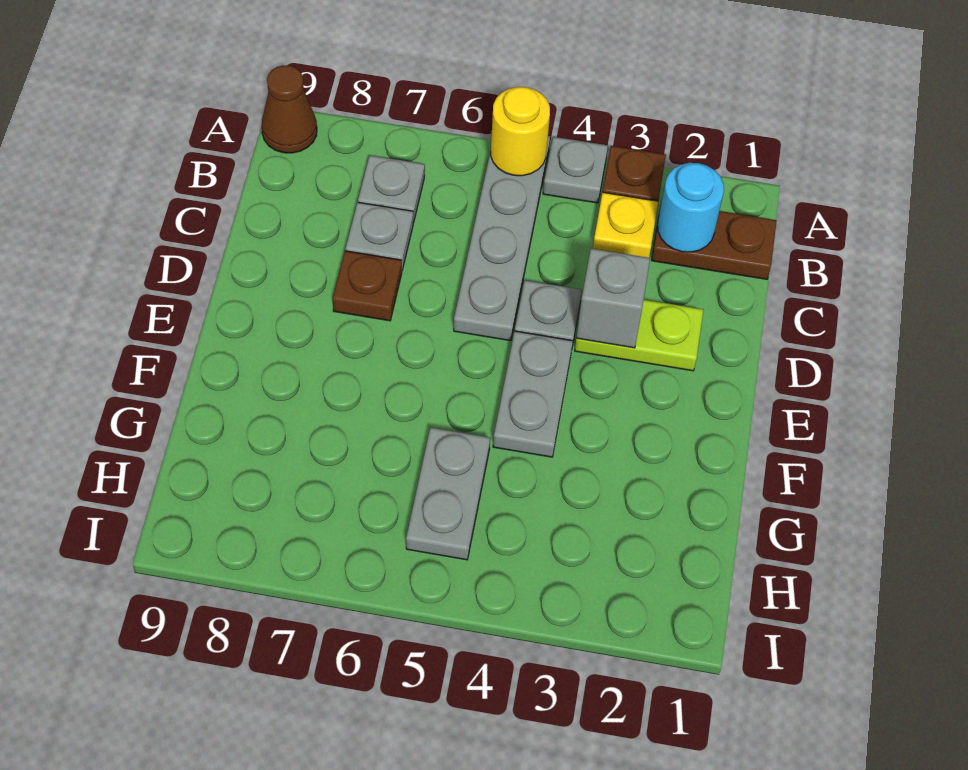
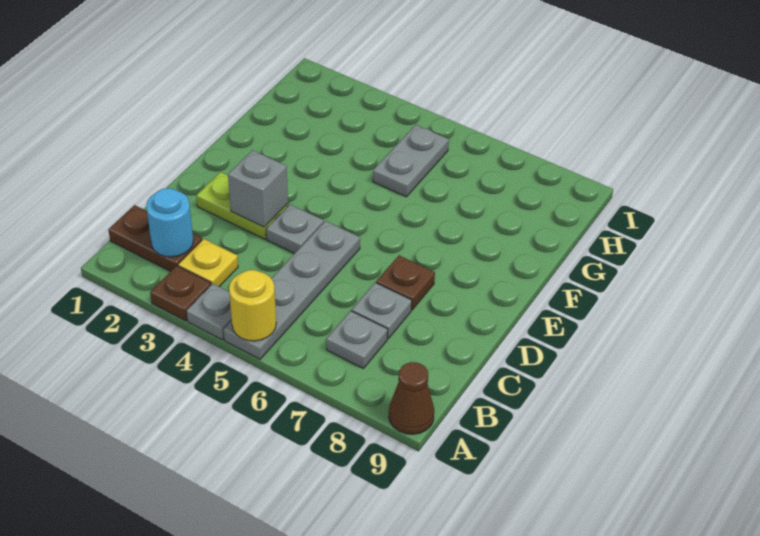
grey 1x2 plate [493,331,573,457] -> none

